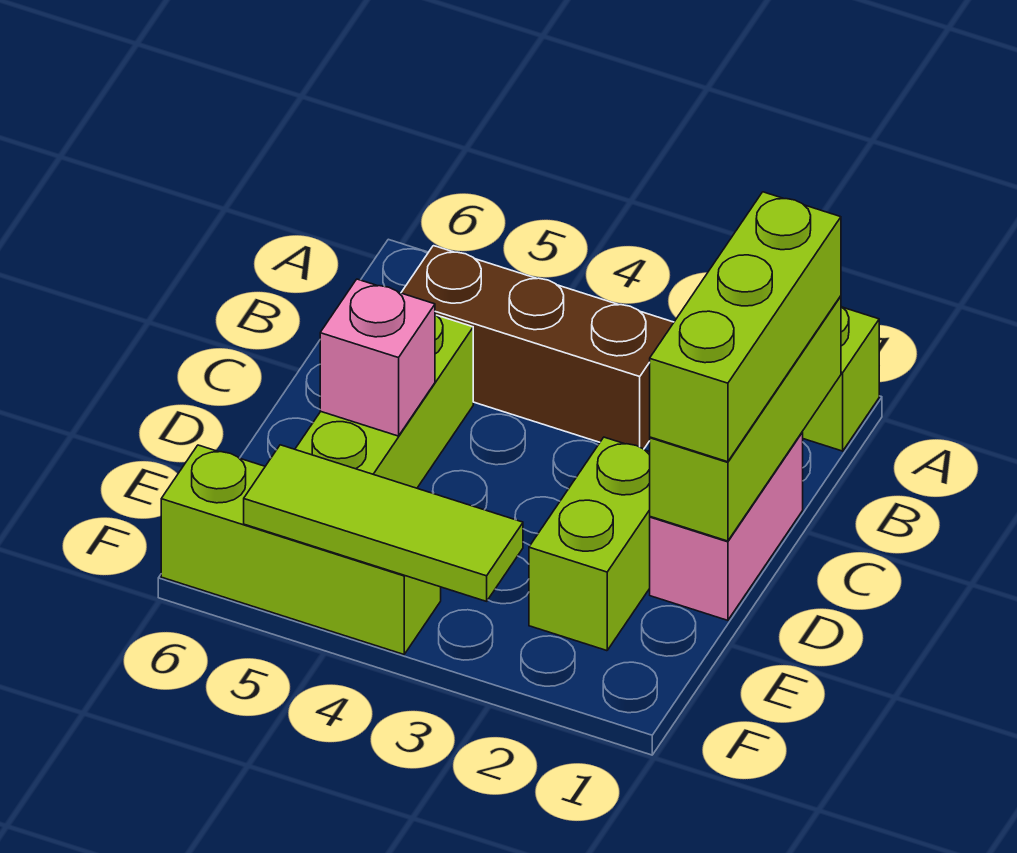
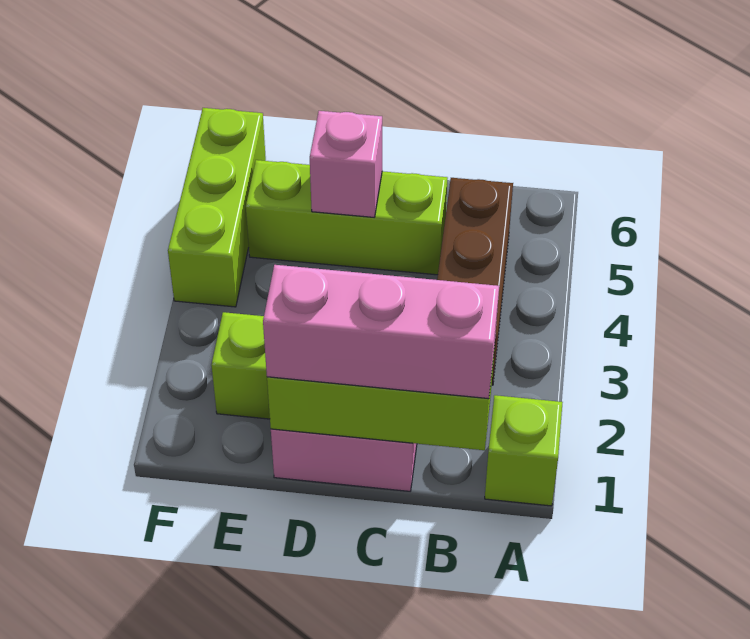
lime 1x3 brick [650,192,841,462] -> pink 1x3 brick [263,265,499,399]
lime 1x3 tile [244,445,523,601] -> none

